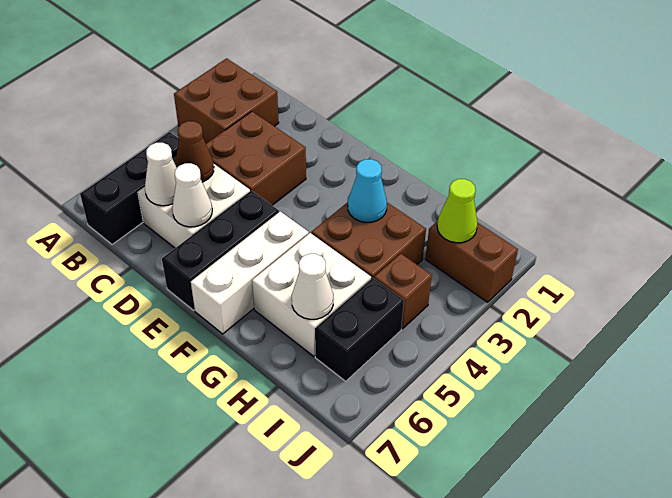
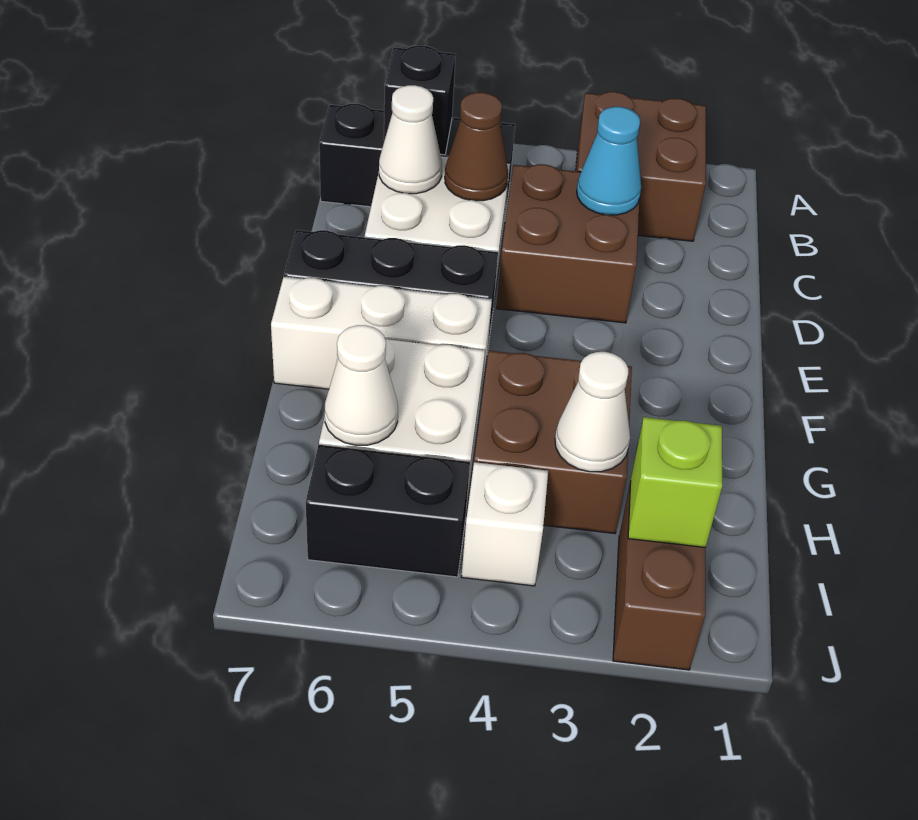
none -> black 1x1 brick [384,46,456,155]
white 1x1 cone [172,163,212,227] -> white 1x1 cone moved to [555,352,630,472]
cyan 1x1 cone [348,159,387,222] -> cyan 1x1 cone moved to [577,107,641,215]
lime 1x1 cone [437,179,478,243] -> lime 1x1 brick [628,417,722,547]
brown 1x1 brick [374,254,432,329] -> white 1x1 brick [462,462,548,586]

